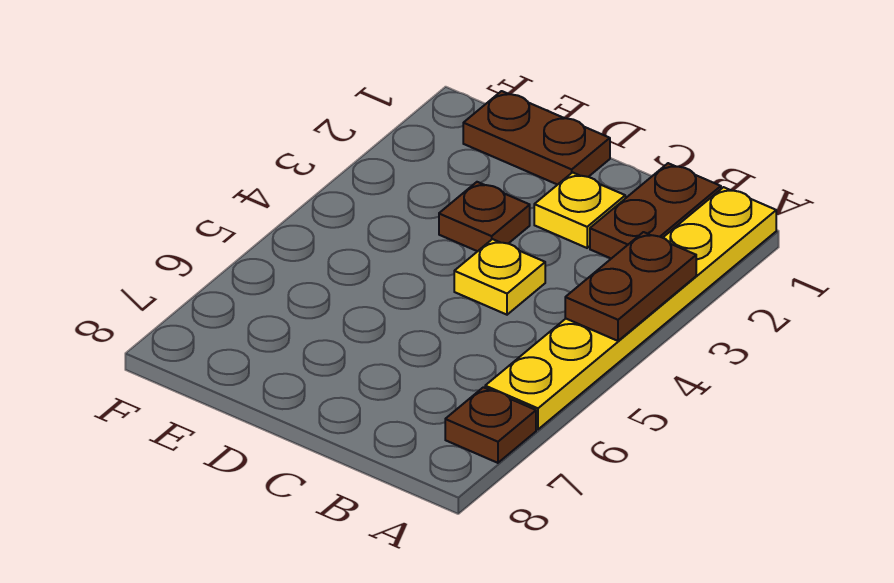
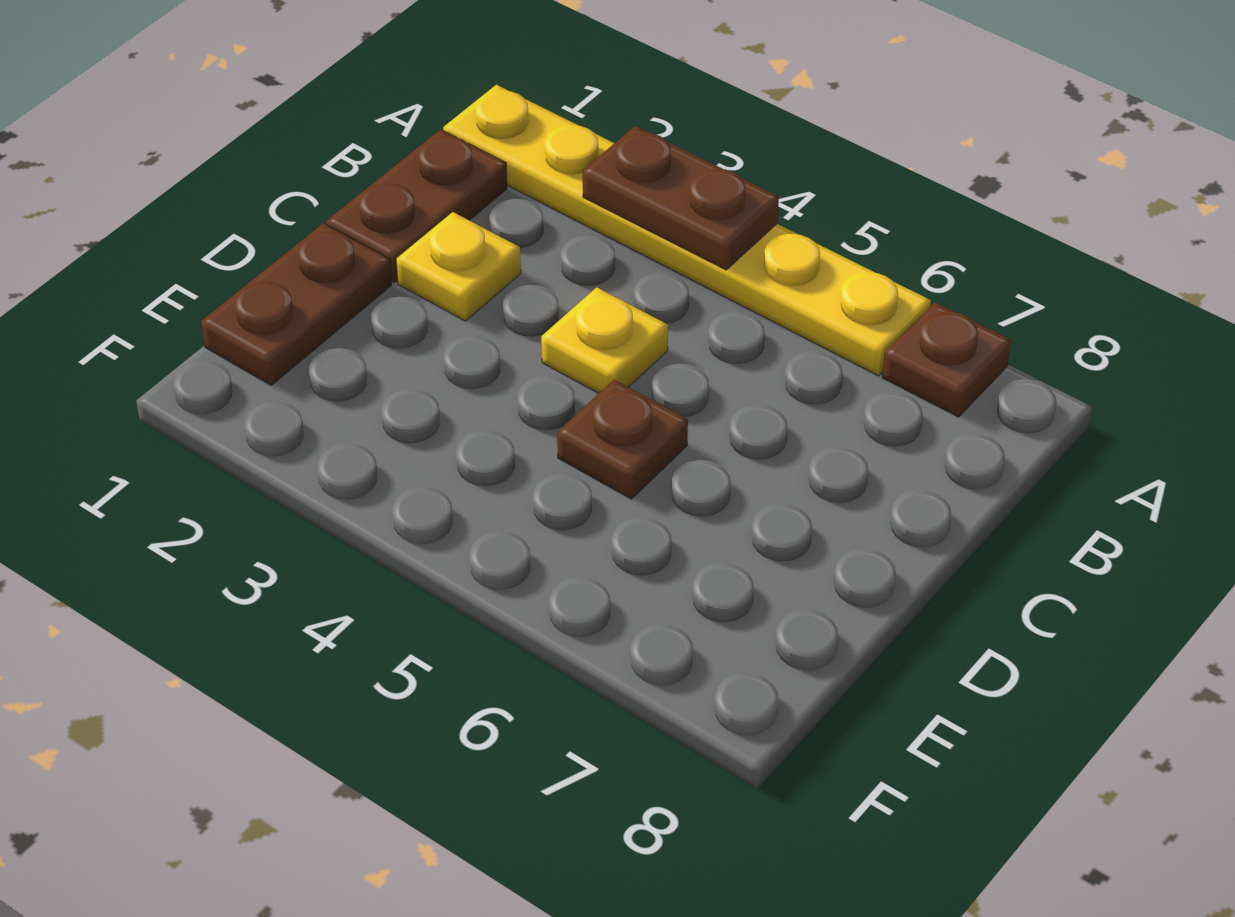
brown 1x2 plate [590,163,721,259] -> brown 1x2 plate turned to [326,129,507,283]
brown 1x1 plate [439,182,530,251] -> brown 1x1 plate moved to [557,380,688,499]

